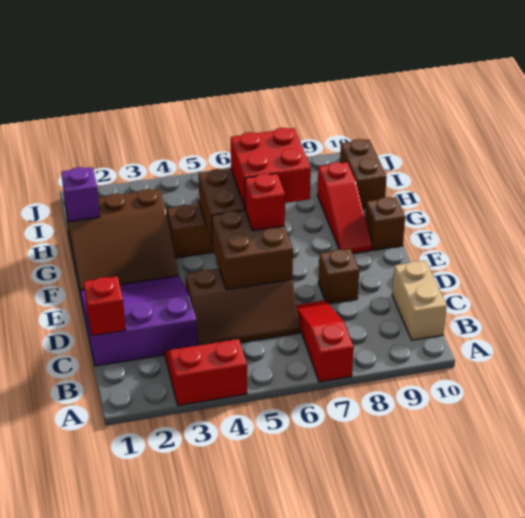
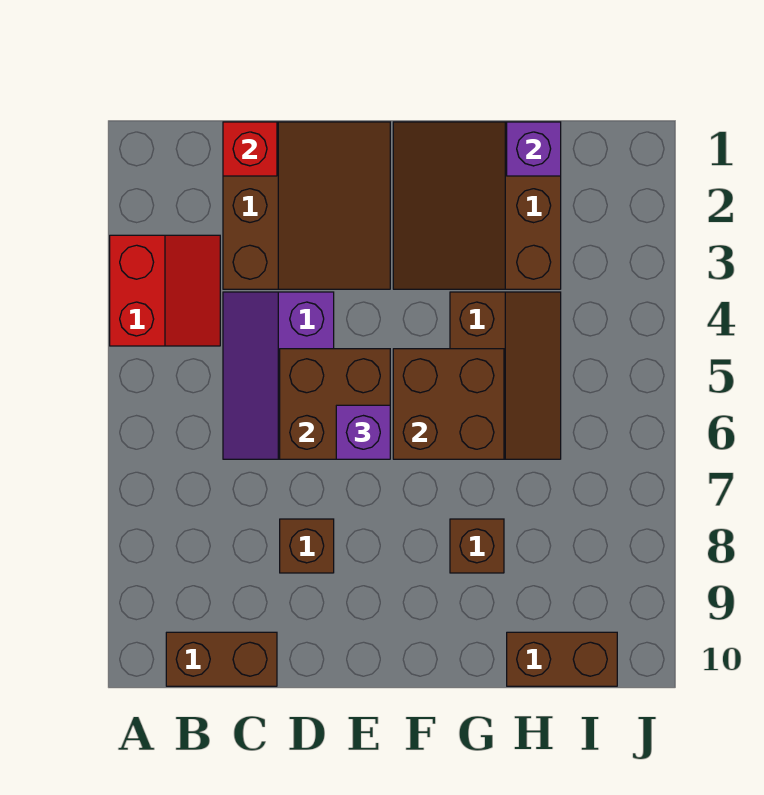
red 1x3 slope [297,300,354,382] -> none
tan 1x2 brick [392,261,447,340] -> brown 1x2 brick [166,632,277,686]
purple 3x3 slope [80,276,198,366] -> brown 3x3 slope [223,122,390,289]
brown 2x3 slope [185,269,300,345] -> purple 2x3 slope [223,292,334,459]
red 1x1 brick [245,173,285,231] -> purple 1x1 brick [336,405,390,459]
red 2x2 brick [231,128,311,208] -> none
red 1x3 slope [317,162,372,254] -> none
brown 1x1 brick [365,197,405,250] -> brown 1x1 brick moved to [450,519,504,573]

